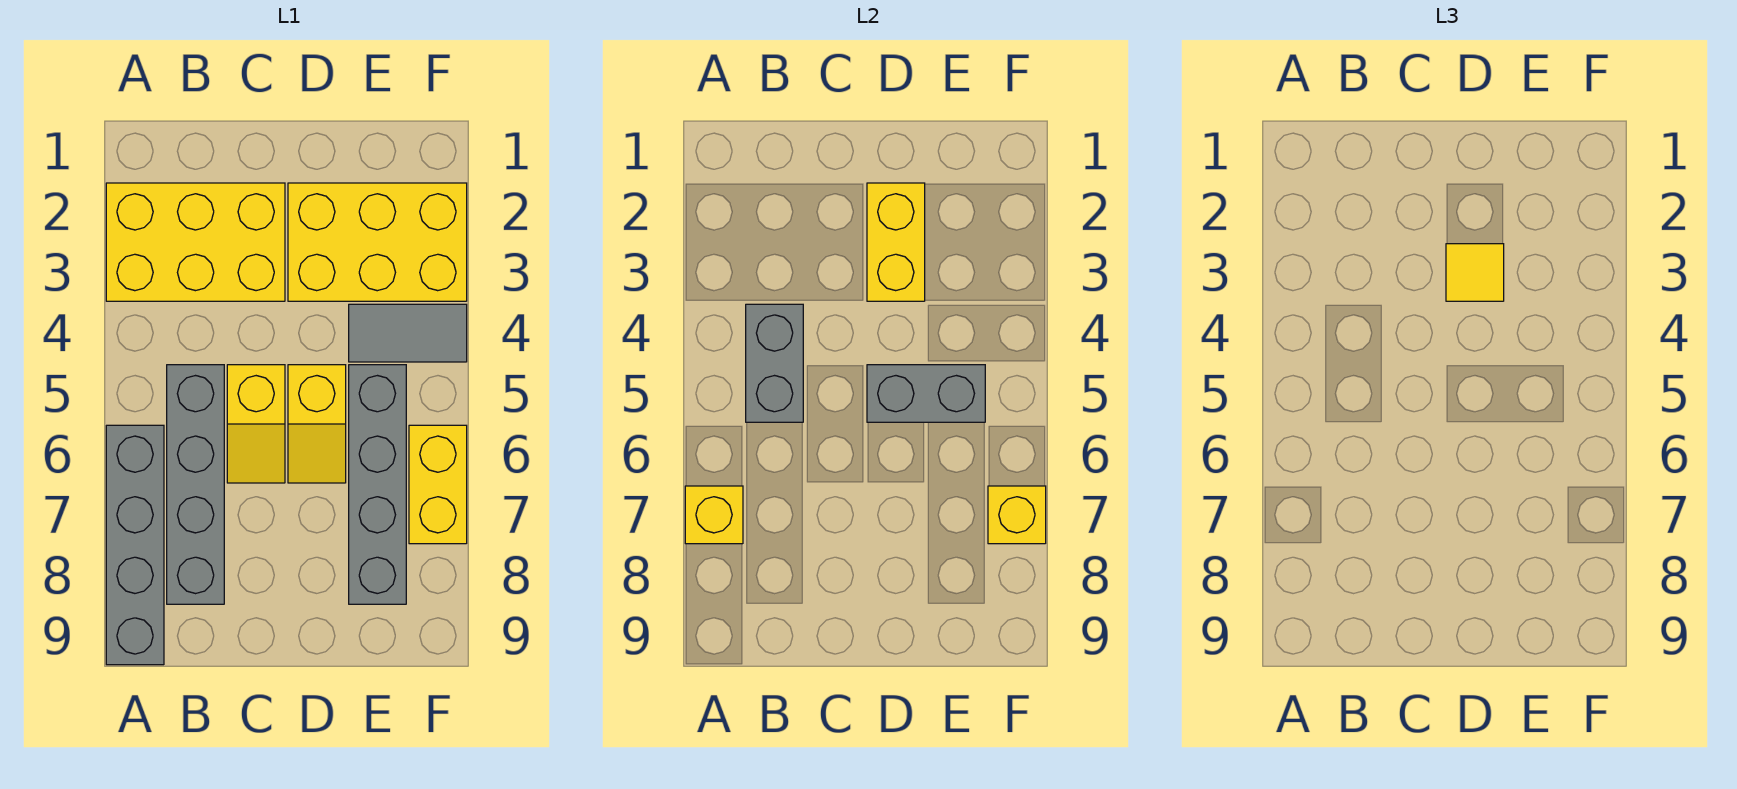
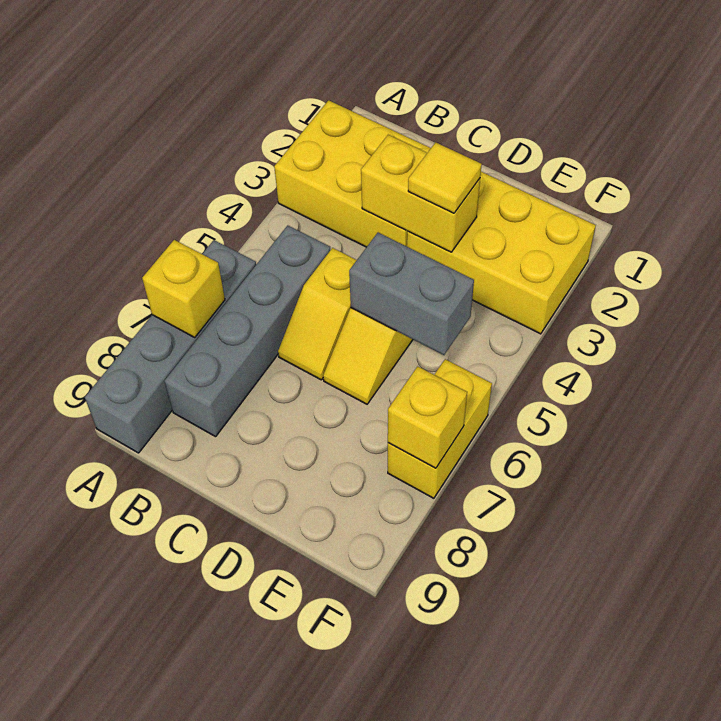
grey 1x2 brick [746,304,803,422] -> none
yellow 1x2 brick [867,183,925,301] -> yellow 1x2 brick turned to [361,135,480,252]
grey 1x2 tile [349,304,467,362] -> none
grey 1x4 brick [349,365,406,604] -> none

